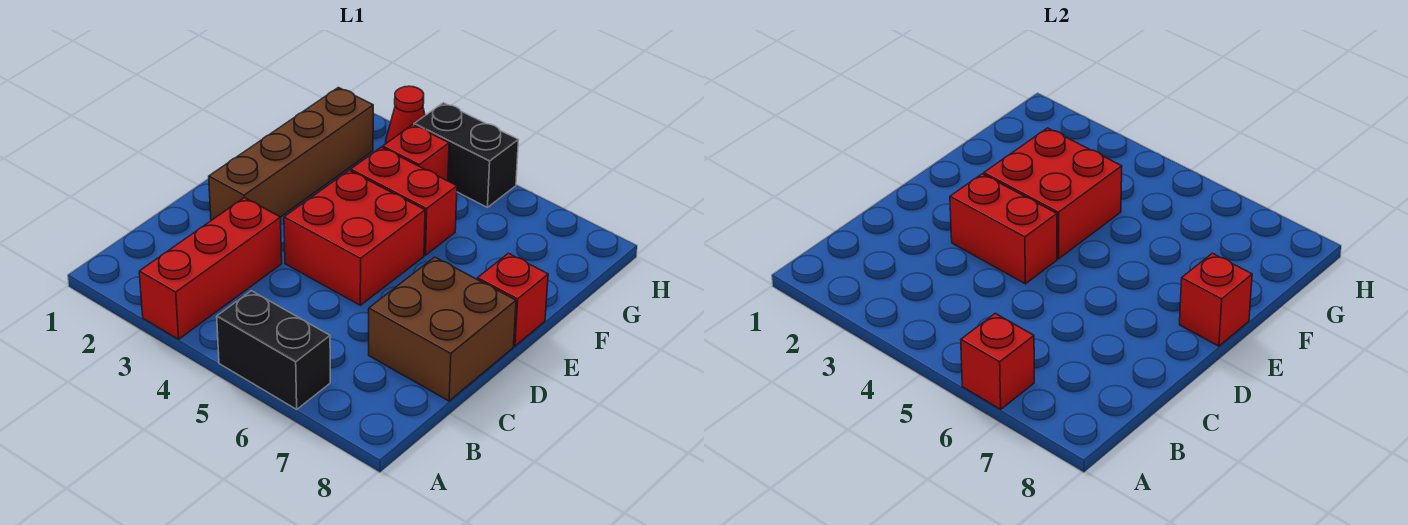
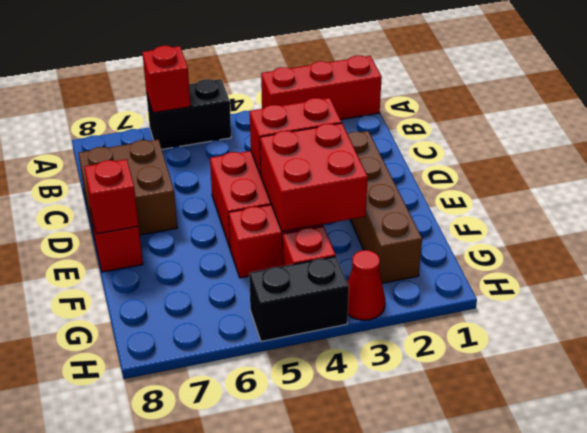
red 1x3 brick [139,198,282,339] -> red 1x3 brick turned to [261,56,382,120]

